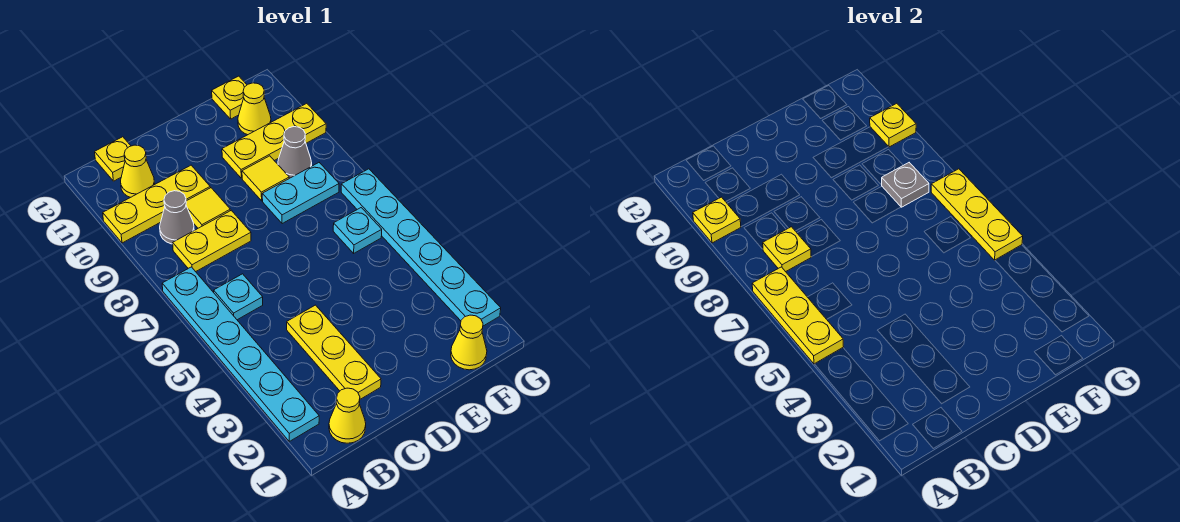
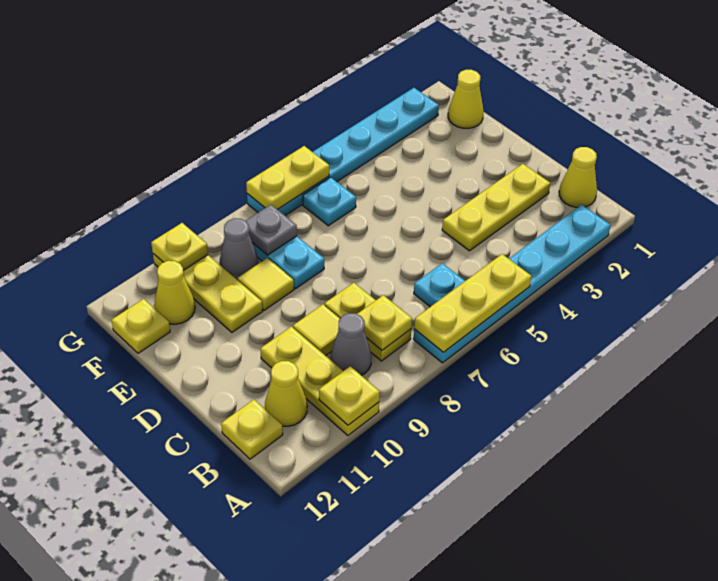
yellow 1x3 plate [931,169,1023,260] -> yellow 1x2 plate [246,146,329,209]

